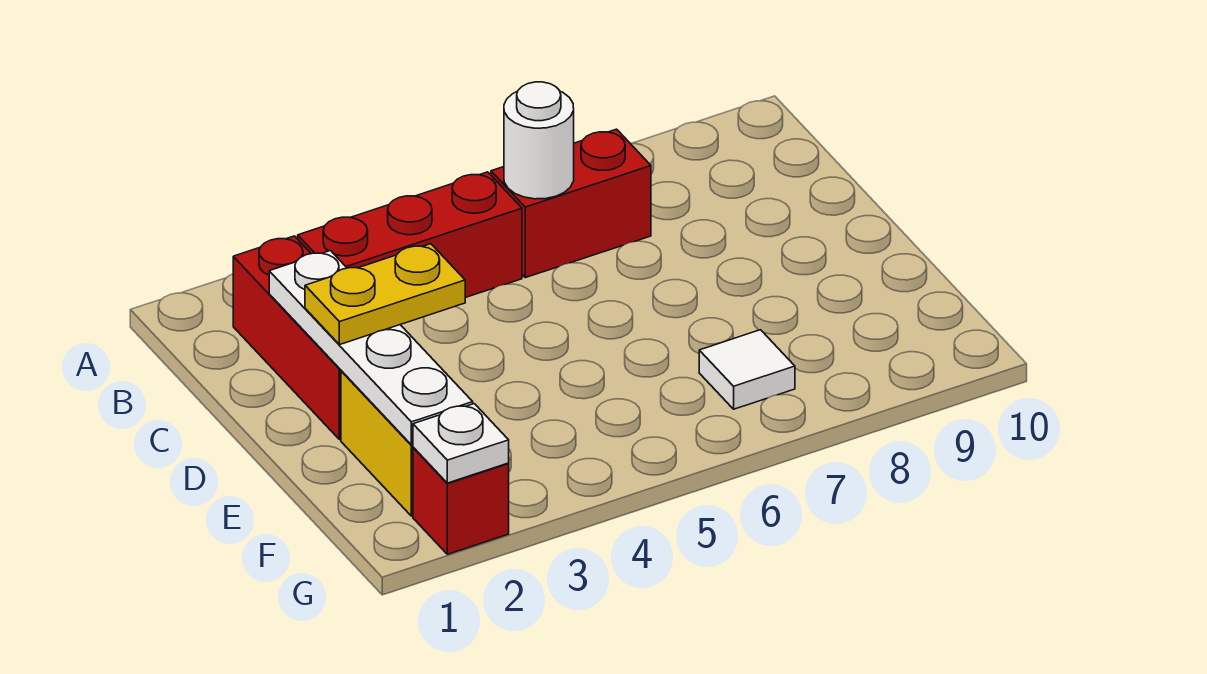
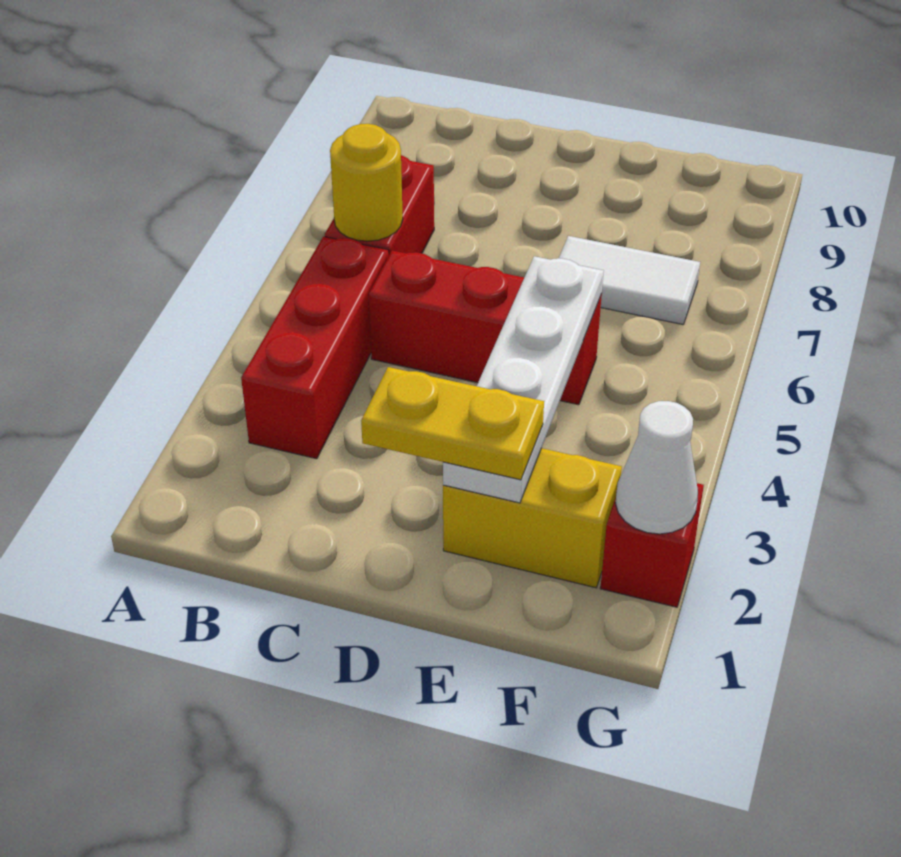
red 1x3 brick [233,236,341,440] -> red 1x3 brick moved to [369,251,602,405]
white 1x1 round brick [504,82,574,199] -> yellow 1x1 round brick [330,124,403,241]
white 1x4 plate [269,251,473,445] -> white 1x4 plate turned to [443,256,604,503]
yellow 1x2 plate [305,244,465,345] -> yellow 1x2 plate turned to [361,367,544,480]
white 1x1 tile [699,330,795,409] -> white 1x2 tile [559,236,700,324]
white 1x1 plate [413,404,509,483] -> white 1x1 cone [615,401,698,534]

